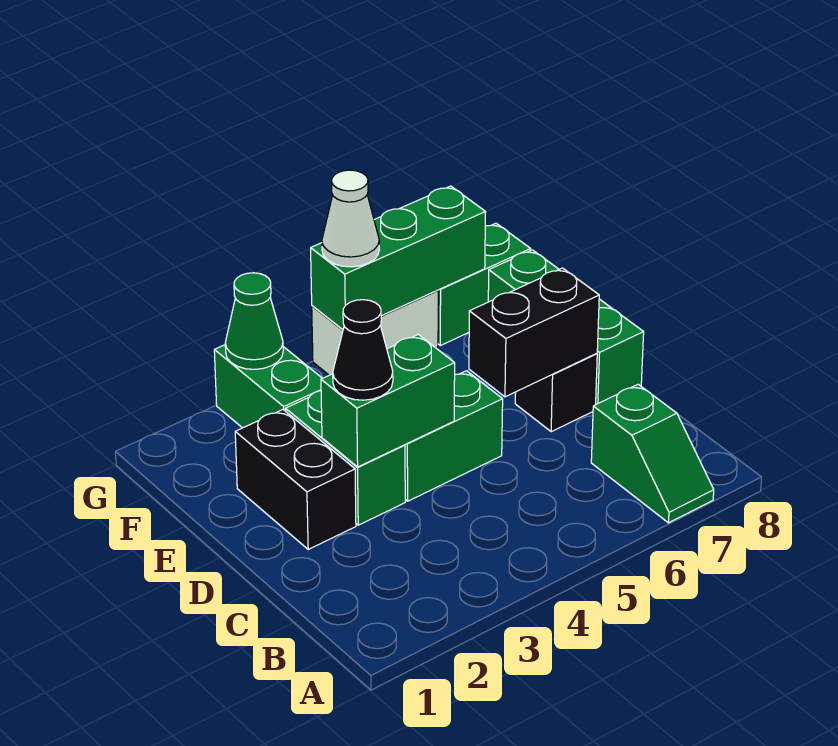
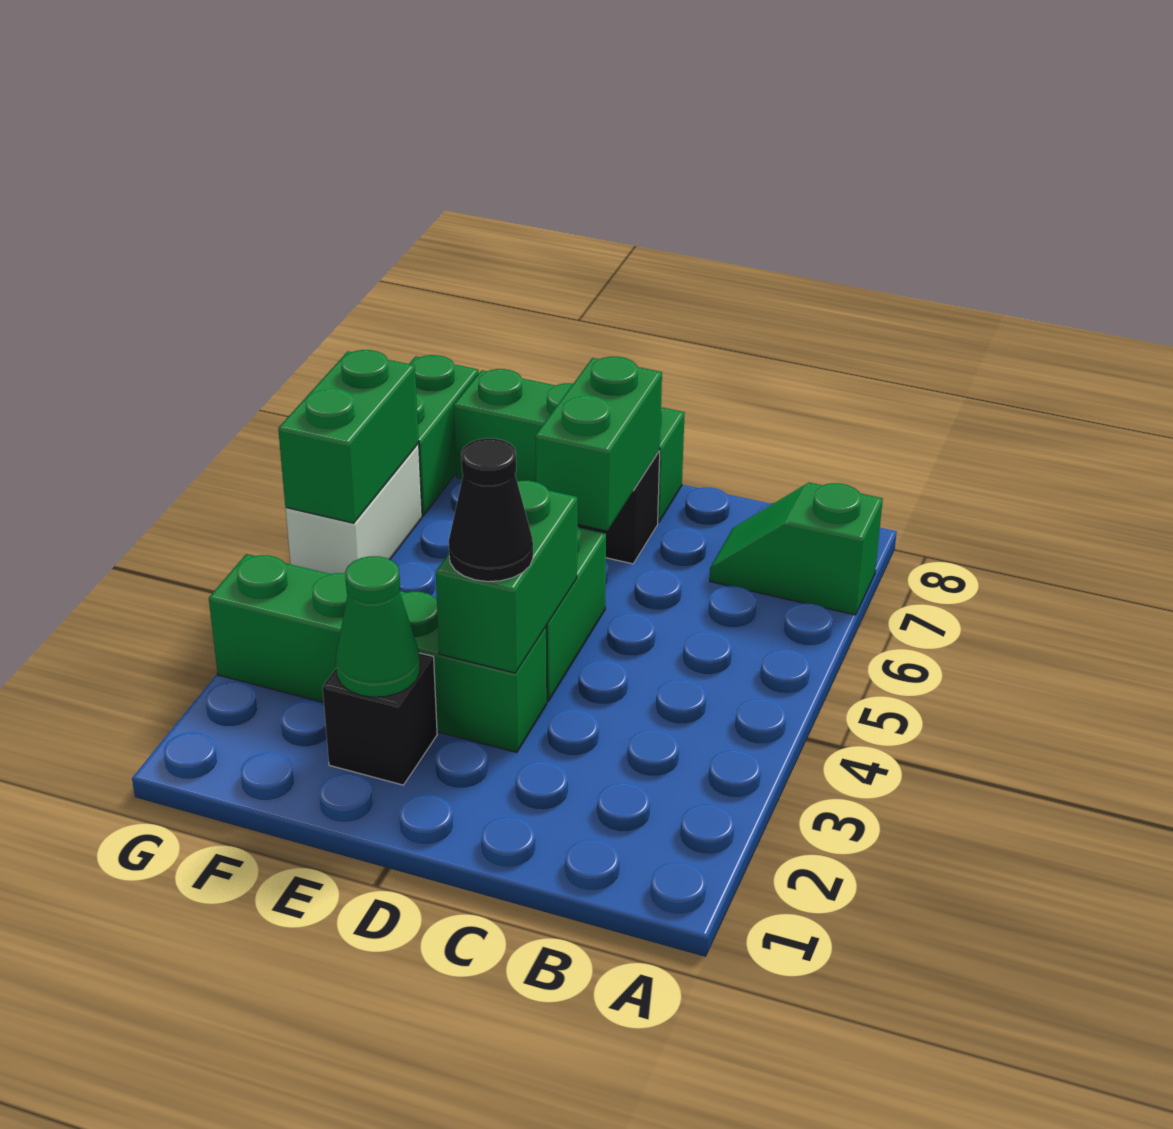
green 1x2 slope [591,384,714,523] -> green 1x2 slope turned to [710,483,883,615]
black 1x2 brick [235,410,356,549] -> black 1x1 brick [323,653,437,785]
black 1x2 brick [469,268,599,397] -> green 1x2 brick [536,357,662,531]
green 1x1 cone [225,273,283,369] -> green 1x1 cone moved to [336,556,420,697]
green 1x3 brick [311,186,486,330] -> green 1x2 brick [278,350,419,523]
white 1x1 cone [322,170,379,267] -> none

